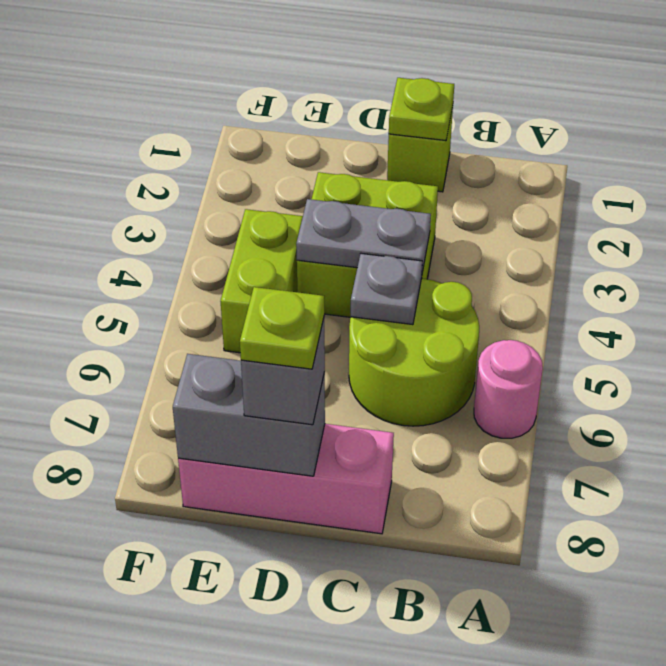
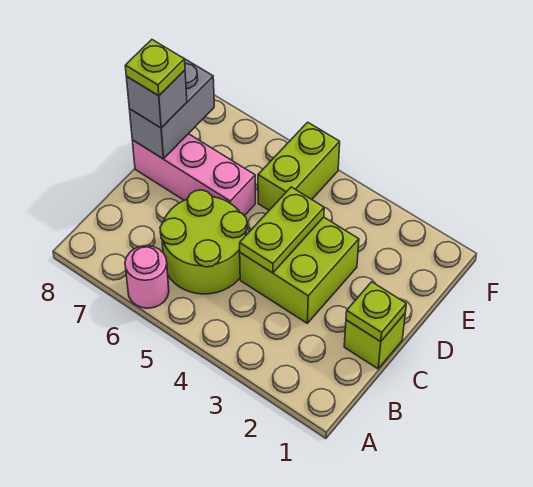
grey 1x2 plate [296,199,431,272] -> lime 1x2 plate [240,187,324,273]
grey 1x1 plate [351,253,422,325] -> none
pink 1x3 brick [178,424,394,534] -> pink 1x3 brick turned to [132,134,255,216]
lime 1x2 brick [221,209,303,353] -> lime 1x2 brick turned to [258,122,340,210]

